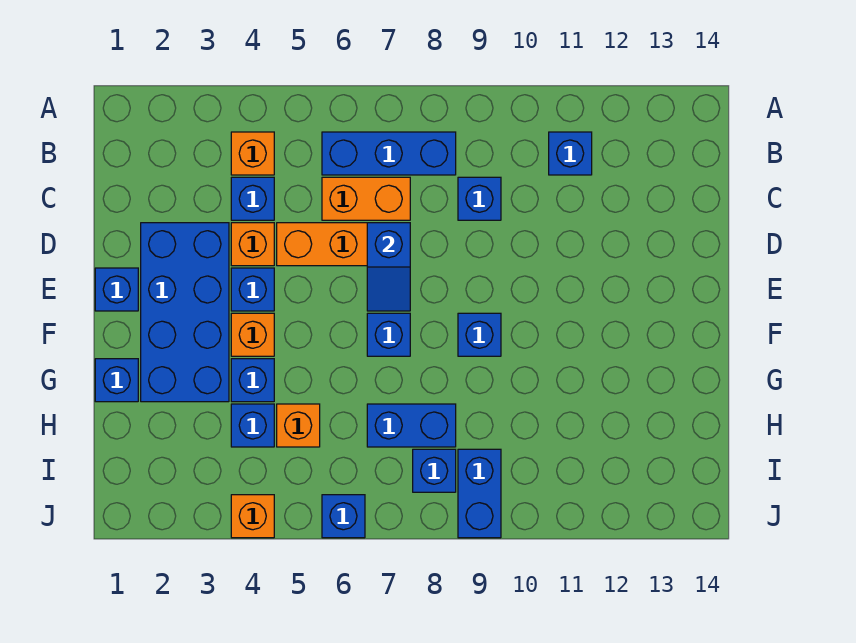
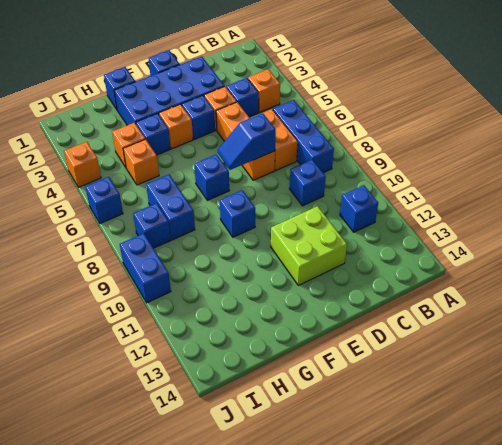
none -> lime 2x2 brick [271,206,347,285]
blue 1x1 brick [231,404,274,447] -> orange 1x1 brick [112,123,145,167]
blue 1x2 brick [458,449,501,538] -> blue 1x2 brick turned to [120,233,171,303]

